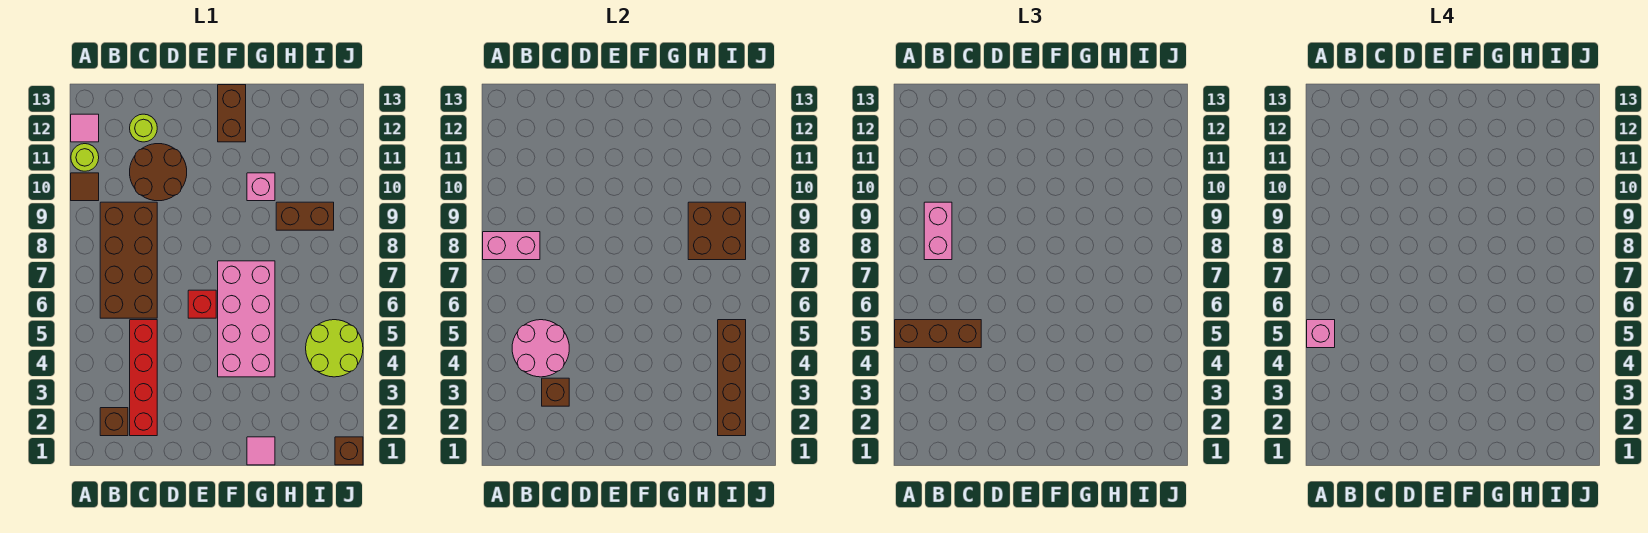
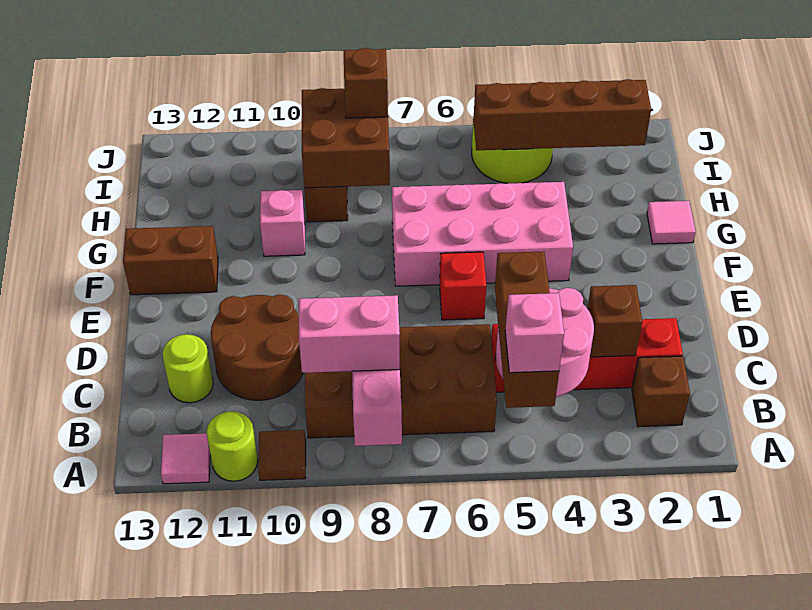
brown 1x1 brick [335,437,363,465] -> brown 1x1 brick moved to [344,48,388,118]

